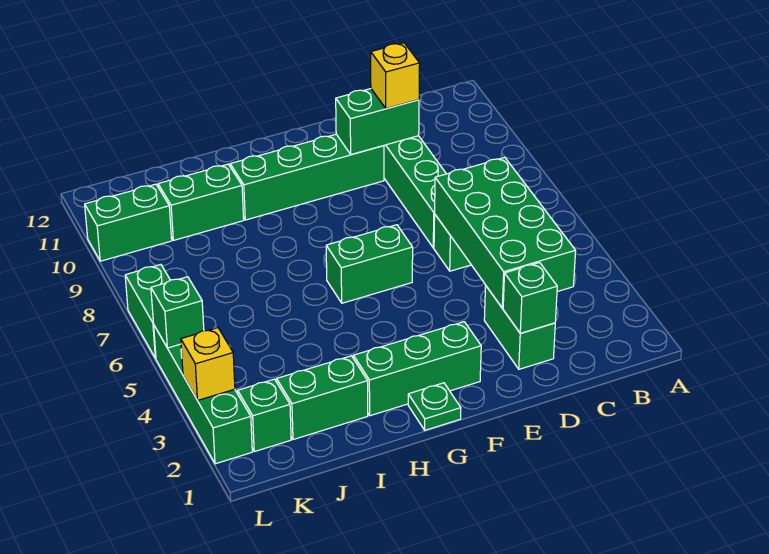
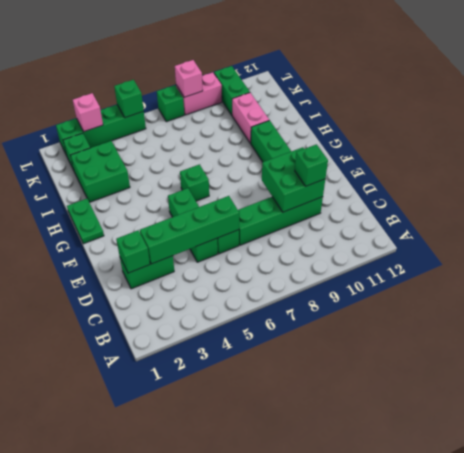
green 2x4 brick [435,157,576,308] -> green 1x4 brick [140,196,239,264]
green 1x2 brick [336,89,419,155] -> green 2x2 brick [262,147,325,212]
yellow 1x1 brick [371,43,420,108] -> green 1x1 brick [295,144,328,186]
green 1x3 brick [353,322,481,416] -> green 1x3 brick moved to [168,188,218,262]
green 1x2 brick [326,225,413,303] -> green 1x1 brick [180,164,209,201]
green 1x1 plate [408,383,461,430] -> green 1x2 plate [67,199,104,244]
green 1x2 brick [277,356,368,440] -> green 2x2 brick [70,141,130,202]
green 1x2 brick [158,164,244,240] -> pink 1x2 brick [232,93,269,143]
yellow 1x1 brick [181,328,235,400] -> pink 1x1 brick [73,93,103,132]
green 1x2 brick [125,265,170,359] -> green 1x1 brick [157,85,184,122]
none -> pink 1x2 brick [176,72,222,115]
none -> pink 1x1 brick [175,60,203,97]

